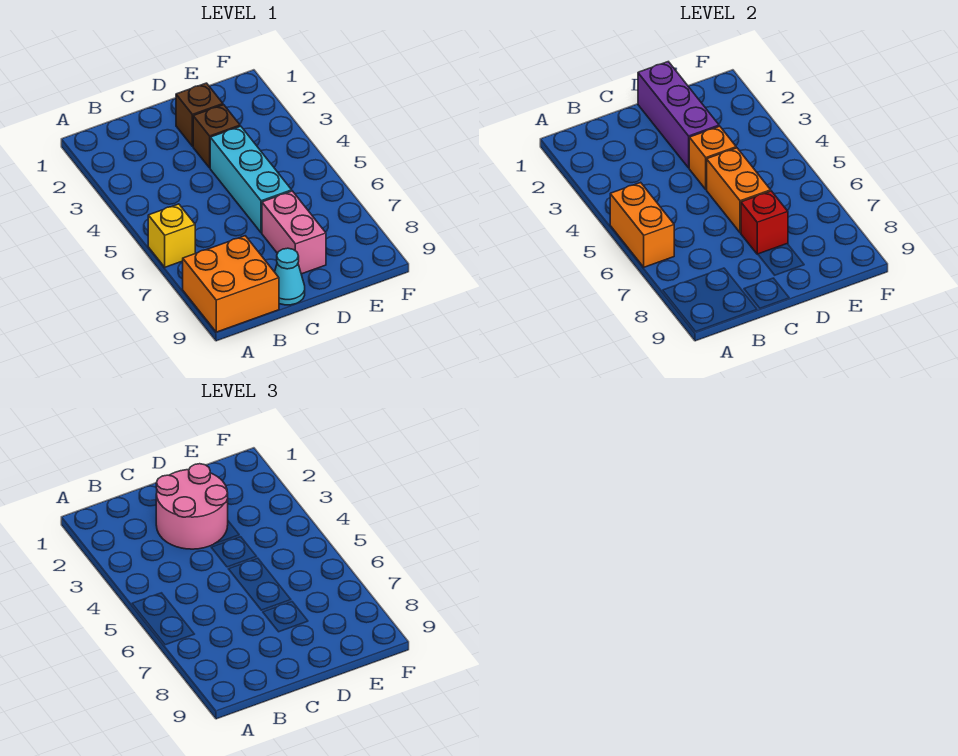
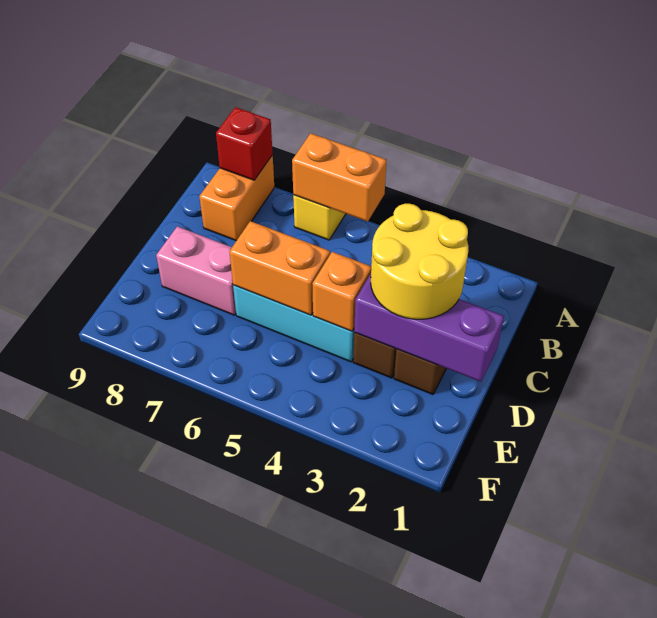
orange 2x2 brick [183,236,279,332] -> orange 1x2 brick [199,155,274,241]
pink 2x2 round brick [156,464,228,549] -> yellow 2x2 round brick [371,204,468,319]
cyan 1x1 cone [275,248,305,305] -> none
red 1x1 brick [741,191,788,254] -> red 1x1 brick moved to [216,107,273,180]

